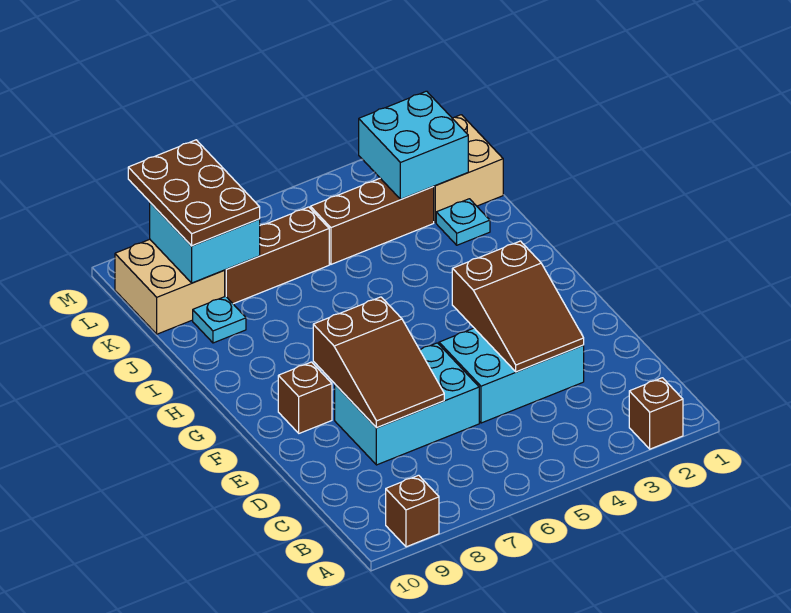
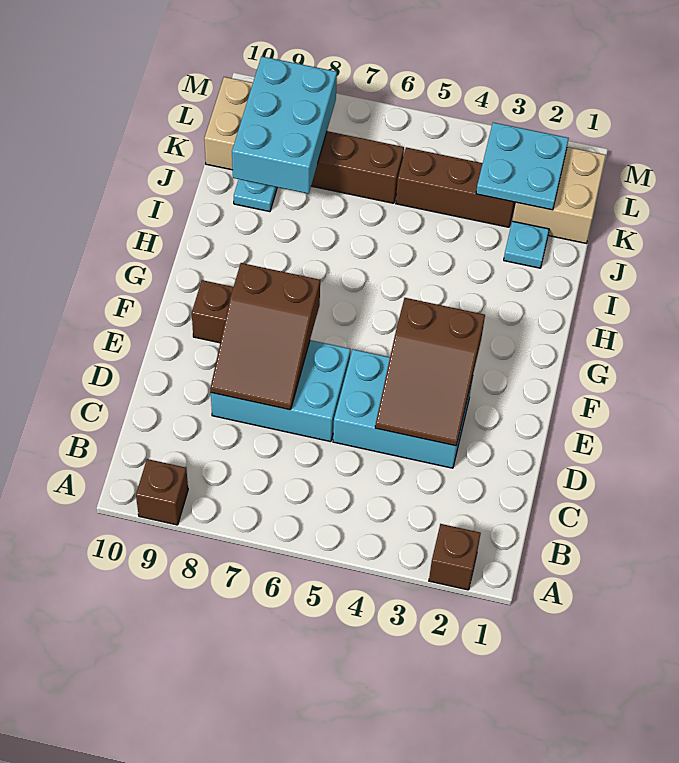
cyan 2x2 brick [359,91,468,199] -> cyan 2x2 plate [476,122,569,210]
cyan 2x2 brick [150,203,260,283] -> cyan 2x3 brick [232,56,337,194]
brown 2x3 plate [128,140,260,246] -> none

